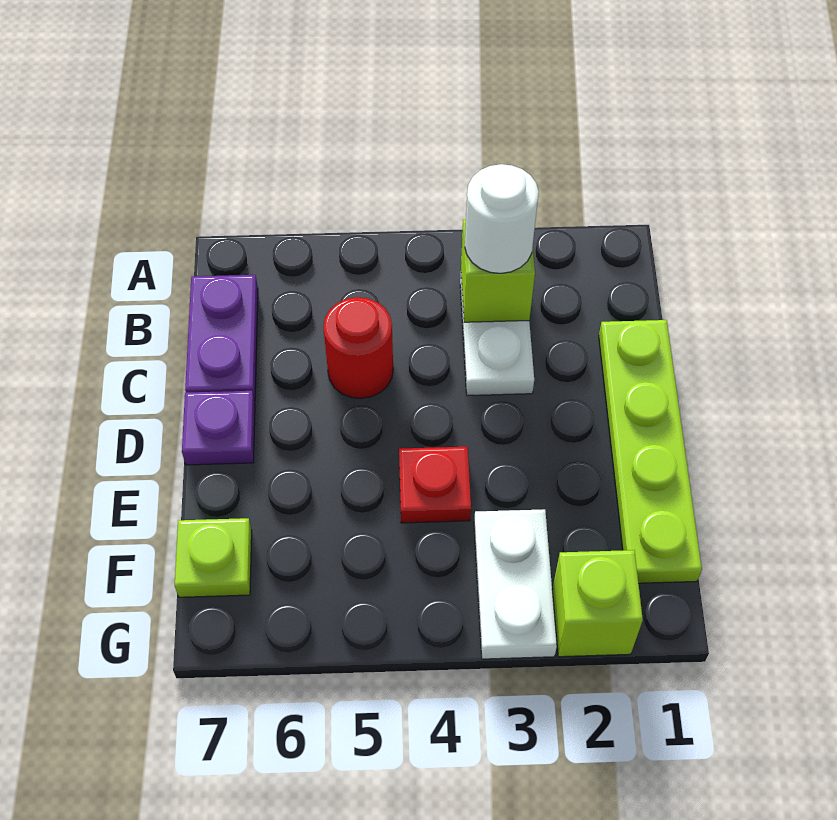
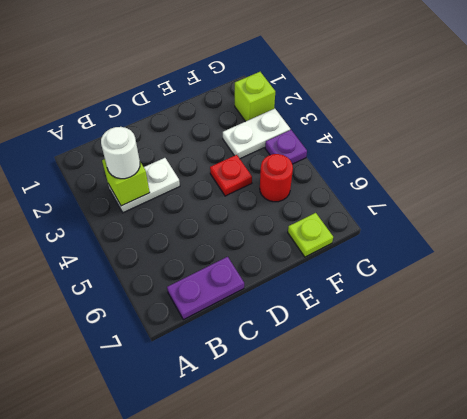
lime 1x4 plate [599,320,702,583] -> none
red 1x1 round brick [323,297,393,398] -> red 1x1 round brick moved to [260,154,293,202]
purple 1x1 plate [182,391,255,465] -> purple 1x1 plate moved to [265,130,307,164]

